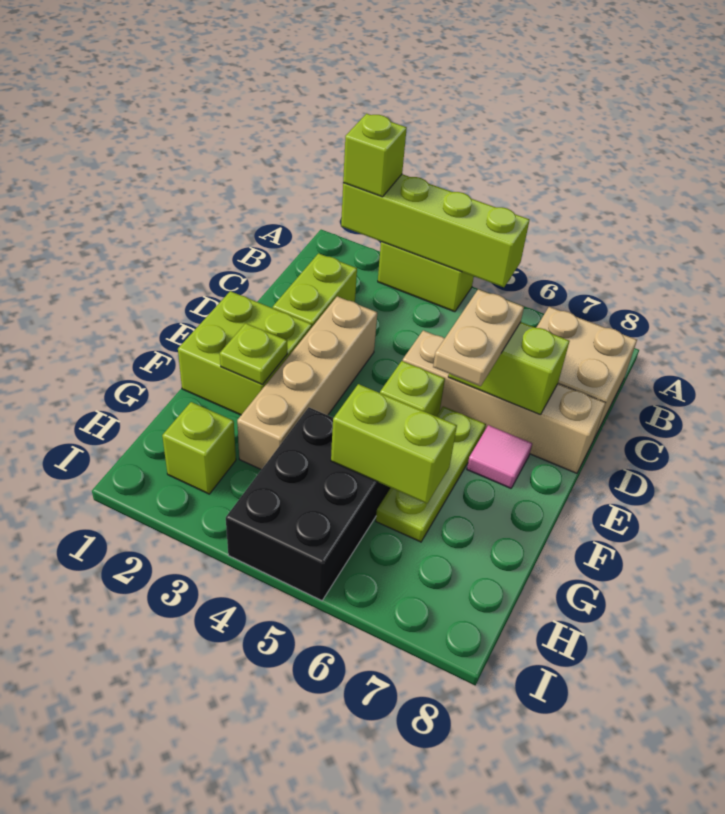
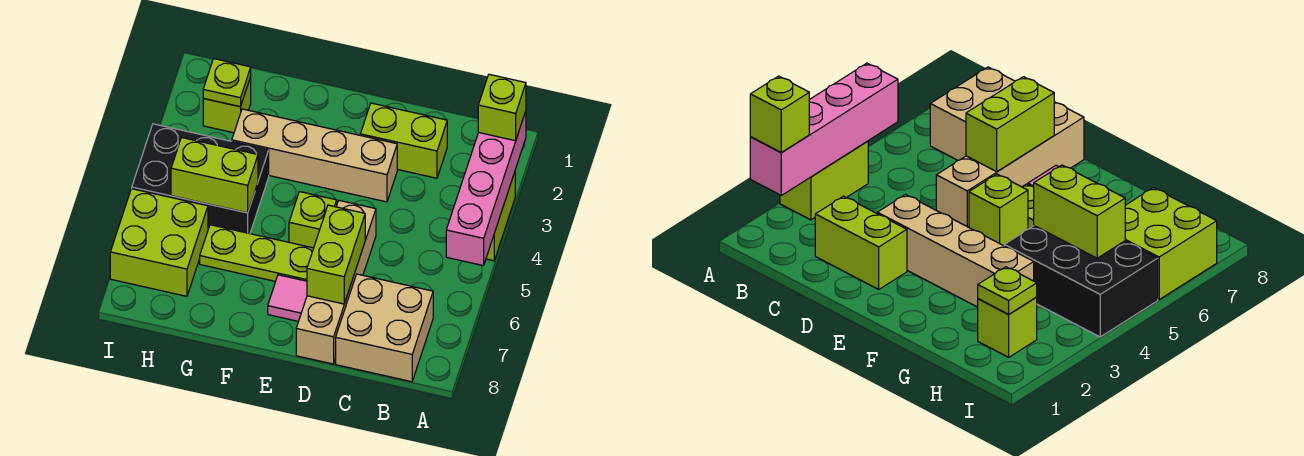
lime 1x4 brick [341,174,529,287] -> pink 1x4 brick [446,111,526,266]
tan 1x2 plate [433,289,524,386] -> none
lime 2x2 brick [178,291,312,415] -> lime 2x2 brick moved to [110,189,208,296]
lime 1x1 plate [220,323,287,385] -> lime 1x1 plate moved to [203,59,251,107]
lime 1x2 brick [331,384,457,504] -> lime 1x2 brick turned to [171,137,258,213]

